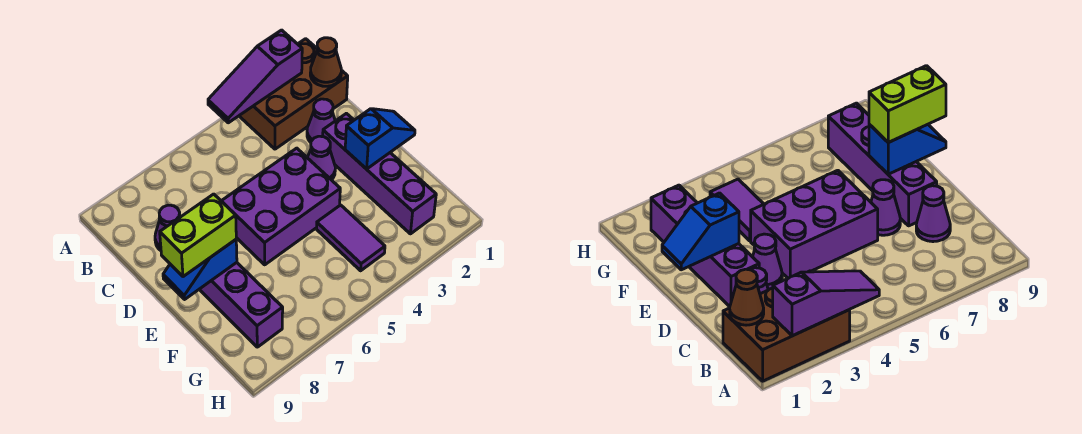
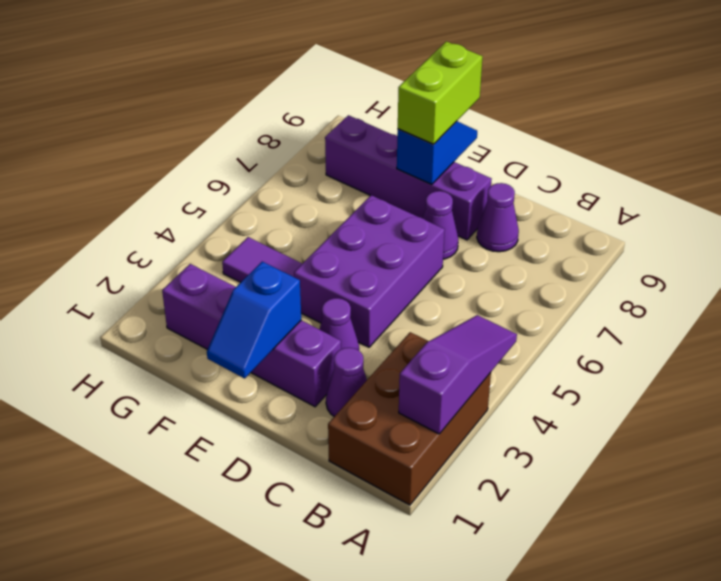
brown 1x1 cone [310,38,341,86] -> none

